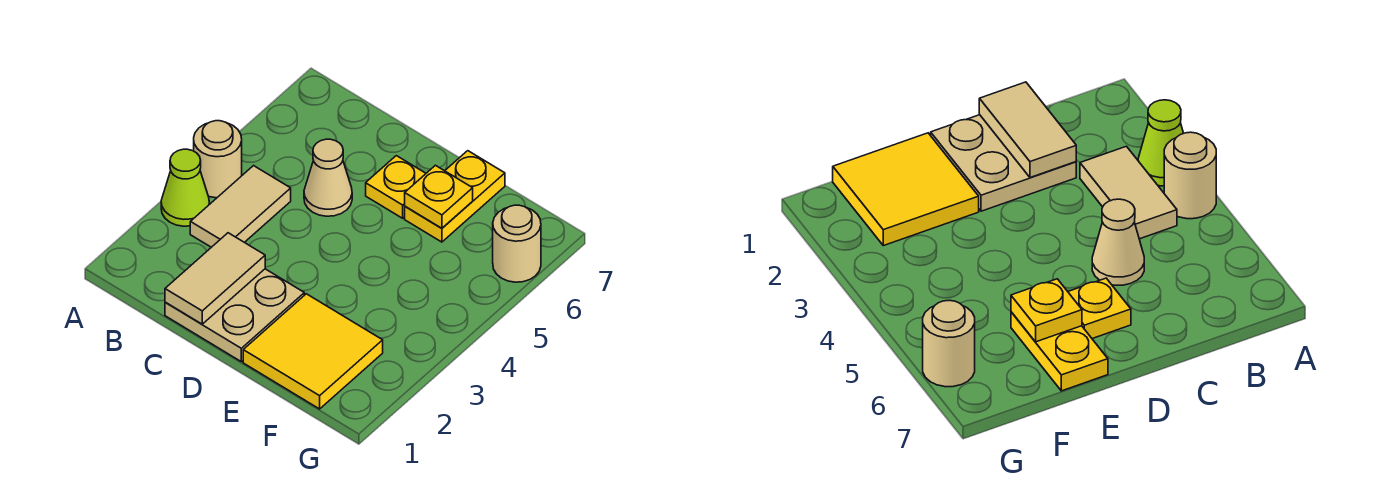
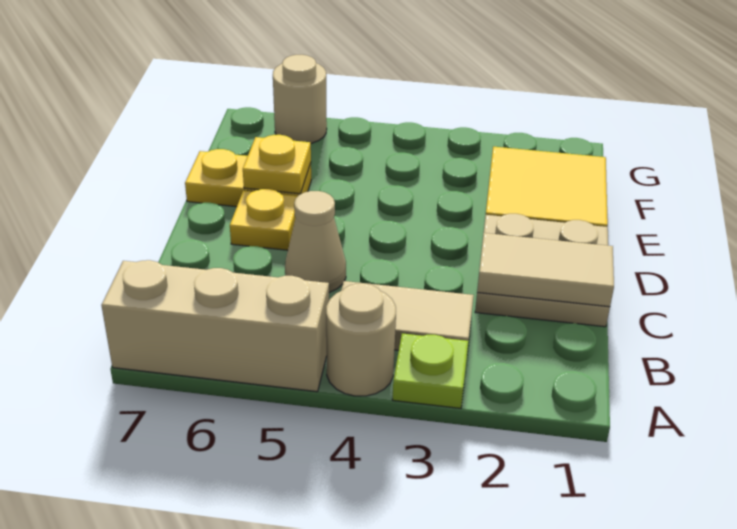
lime 1x1 cone [161,149,209,226] -> lime 1x1 plate [392,333,468,408]
none -> tan 1x3 brick [101,260,329,392]

